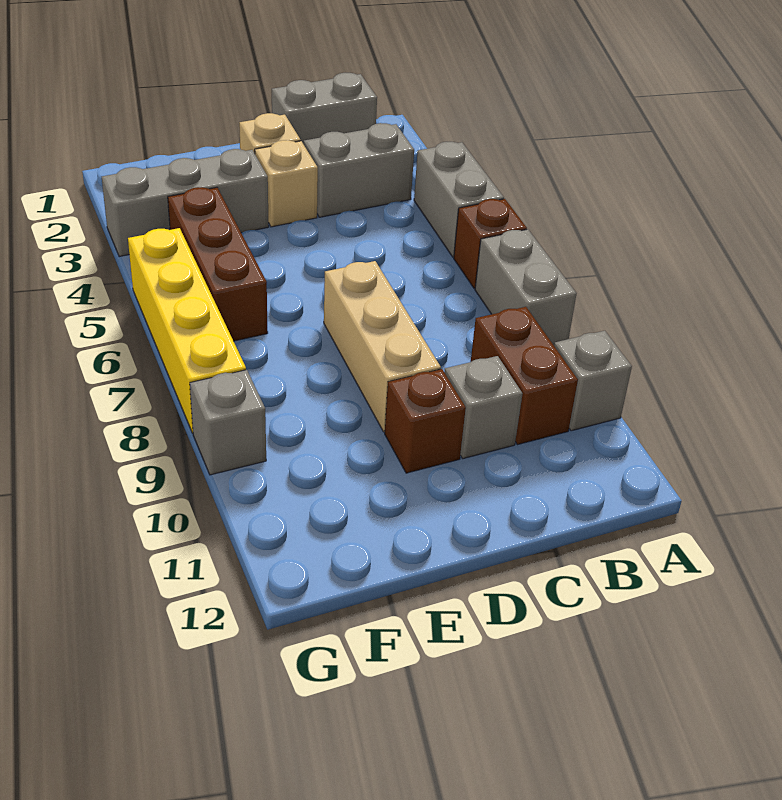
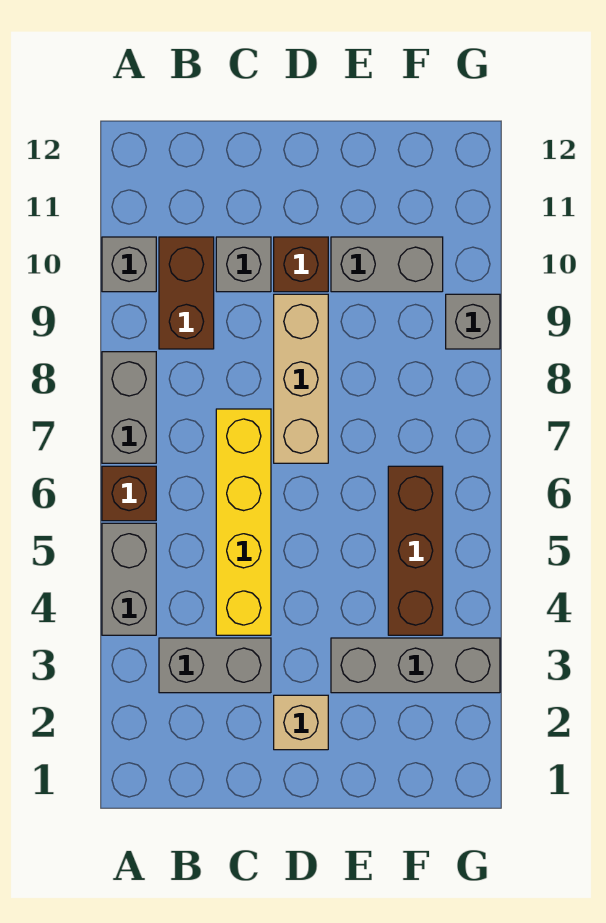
grey 1x2 brick [272,73,377,144] -> grey 1x2 brick moved to [331,237,443,292]
tan 1x1 brick [255,140,318,227] -> none
yellow 1x4 brick [128,228,246,433] -> yellow 1x4 brick moved to [216,409,271,635]

